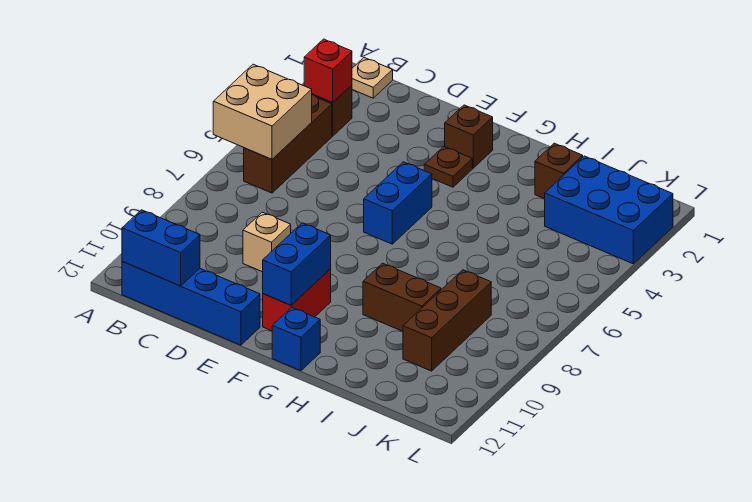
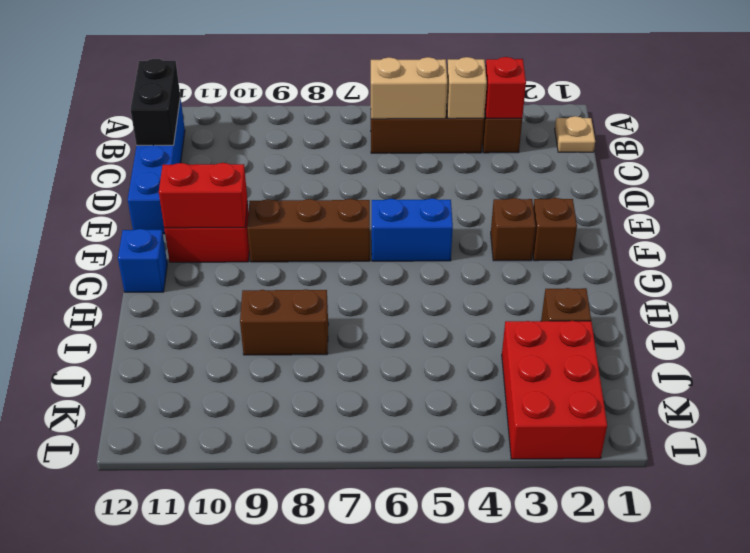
tan 2x2 brick [213,64,312,159] -> tan 1x2 brick [371,57,447,119]
blue 1x2 brick [122,210,200,286] -> black 1x2 brick [131,59,180,145]
tan 1x1 brick [243,212,291,272] -> tan 1x1 brick moved to [447,57,487,119]
brown 1x1 plate [424,146,472,187] -> brown 1x1 brick [491,198,536,261]
blue 1x2 brick [263,223,331,305] -> red 1x2 brick [159,163,247,228]
brown 1x2 brick [363,263,441,331] -> brown 1x2 brick turned to [240,289,328,355]
blue 2x3 brick [545,156,673,264] -> red 2x3 brick [502,321,607,459]
brown 1x3 brick [403,270,491,371] -> brown 1x3 brick moved to [247,199,370,262]

